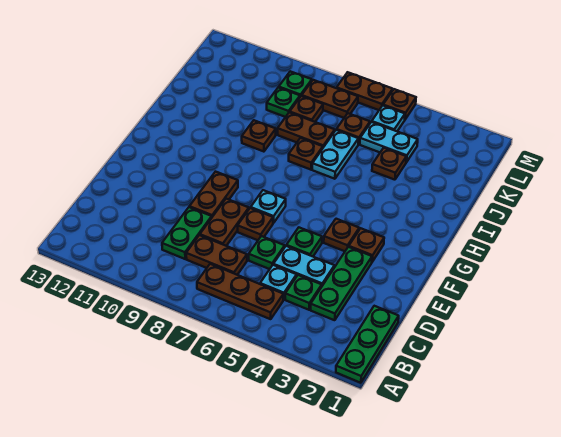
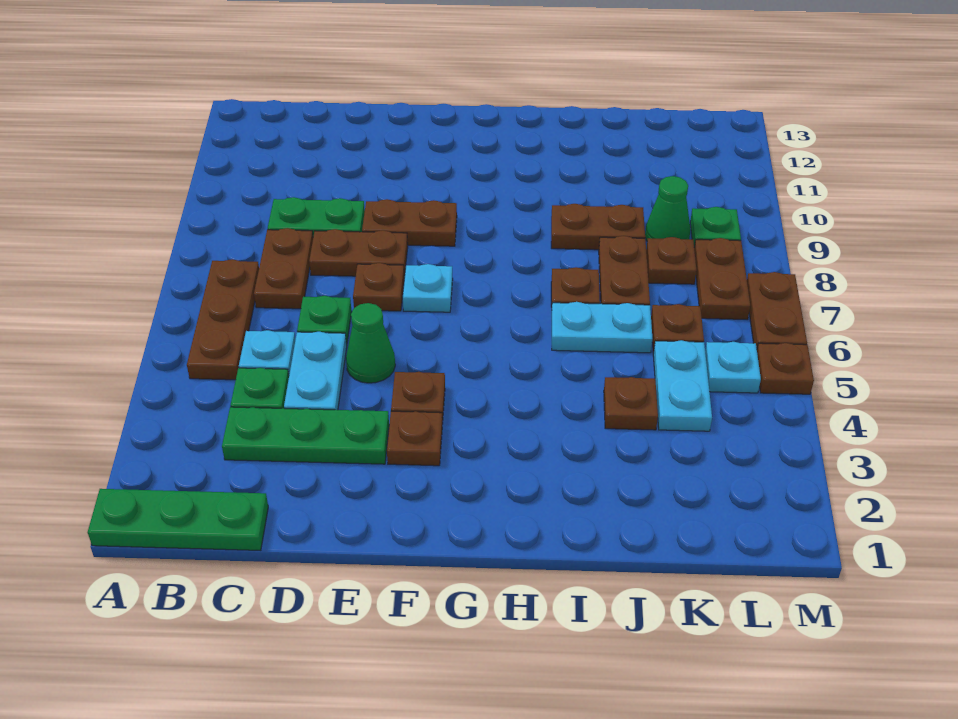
green 1x1 plate [286,228,322,256] -> green 1x1 cone [346,303,395,383]
brown 1x1 plate [242,120,276,152] -> brown 1x2 plate [551,204,645,250]
green 1x1 plate [267,87,300,117] -> green 1x1 cone [645,176,691,241]

